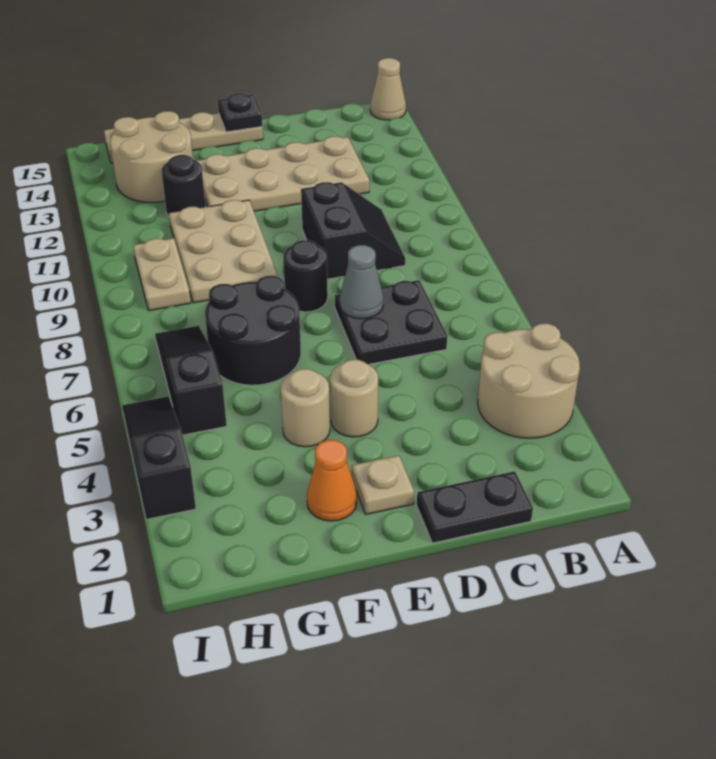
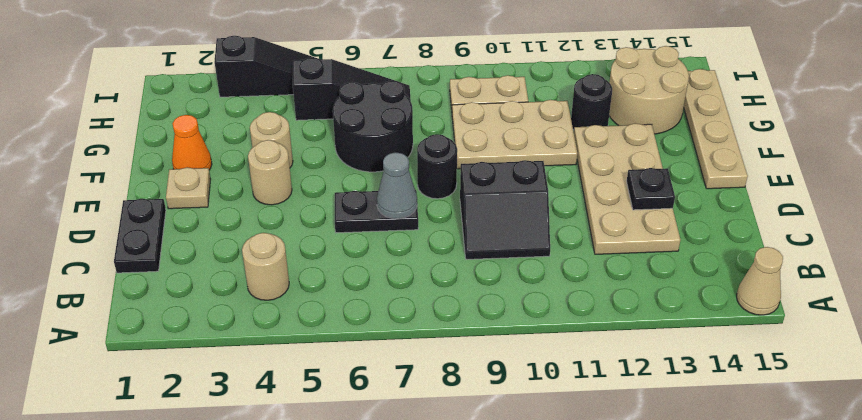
tan 2x2 round brick [478,323,580,438] -> tan 1x1 round brick [242,233,289,300]
black 2x2 plate [335,280,447,364] -> black 1x2 plate [335,190,418,233]
black 1x1 plate [218,93,262,132] -> black 1x1 plate moved to [627,168,675,210]

